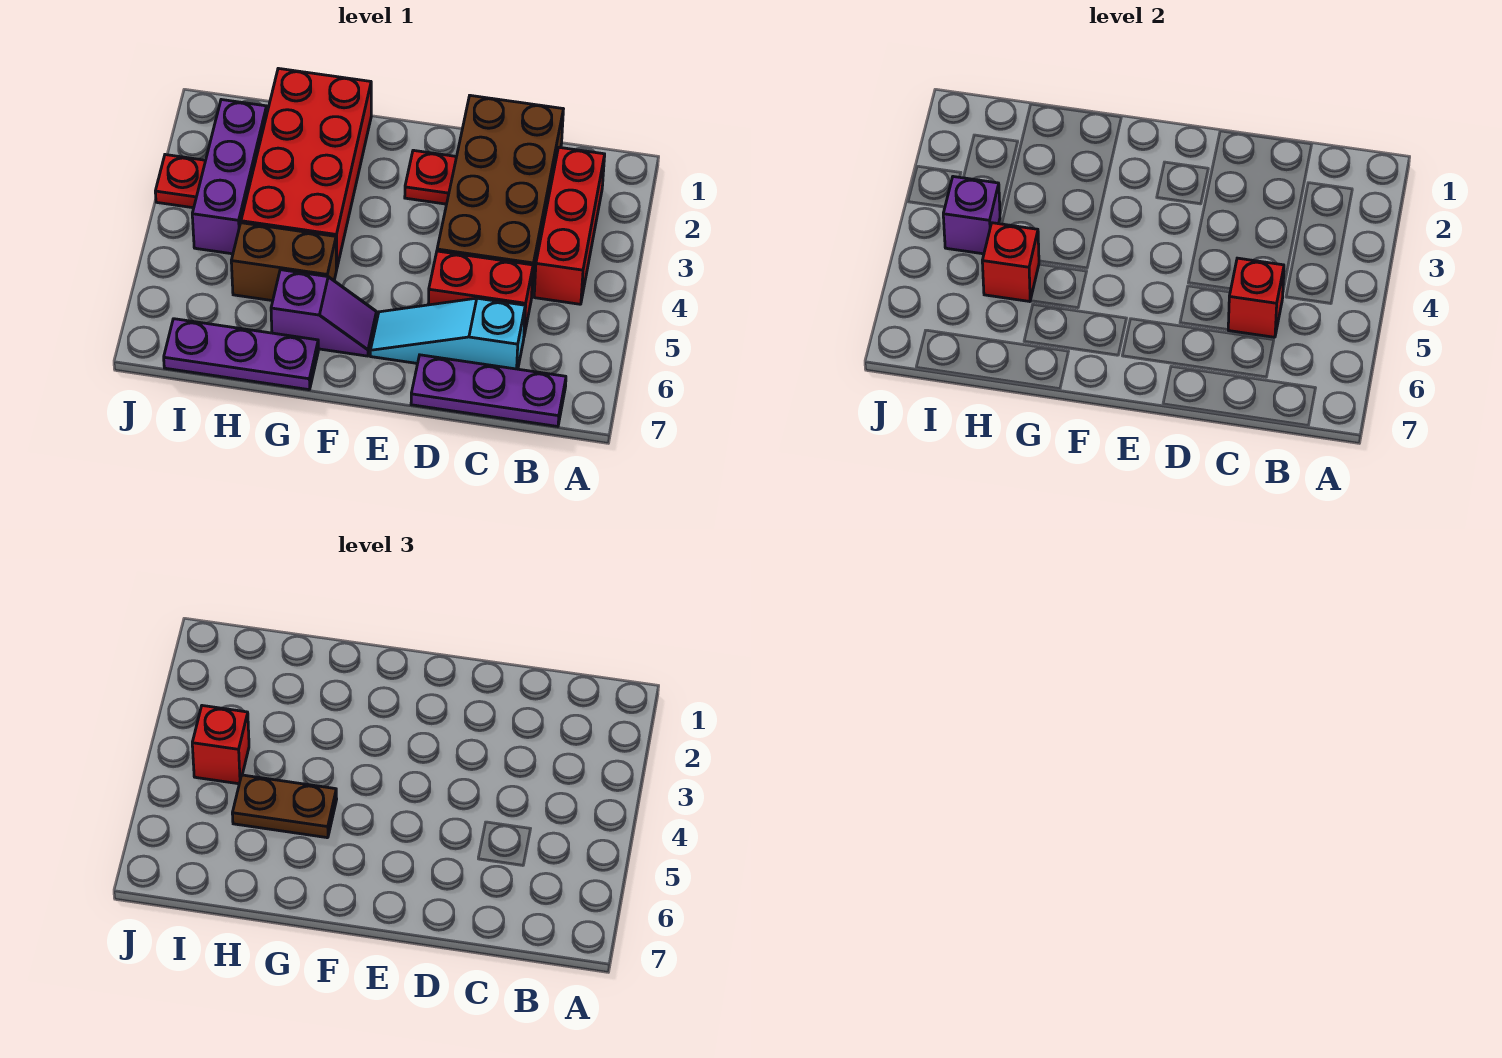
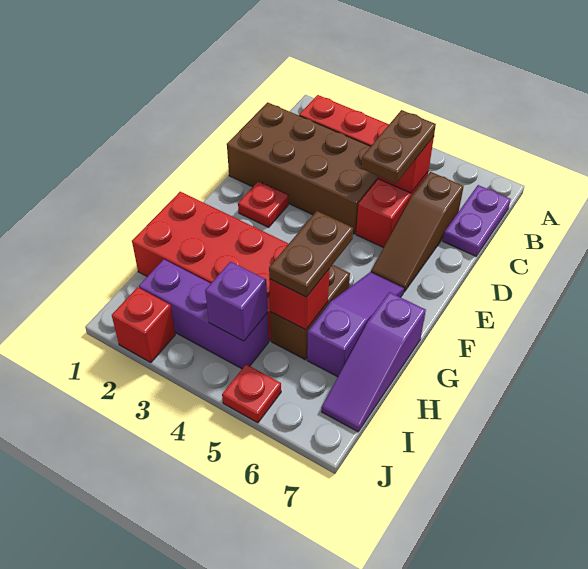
purple 1x3 plate [411,355,566,426] -> purple 1x2 plate [443,185,511,256]
none -> brown 1x2 plate [361,110,436,184]
cyan 1x3 slope [370,298,525,369] -> brown 1x3 slope [371,172,464,292]
purple 1x2 slope [271,270,376,356] -> purple 1x3 slope [307,272,404,377]
purple 1x3 plate [164,319,318,390] -> purple 1x3 slope [322,292,426,432]
red 1x1 brick [192,706,249,784] -> red 1x1 brick moved to [112,287,175,363]
red 1x1 plate [155,155,206,208] -> red 1x1 plate moved to [222,364,281,423]

